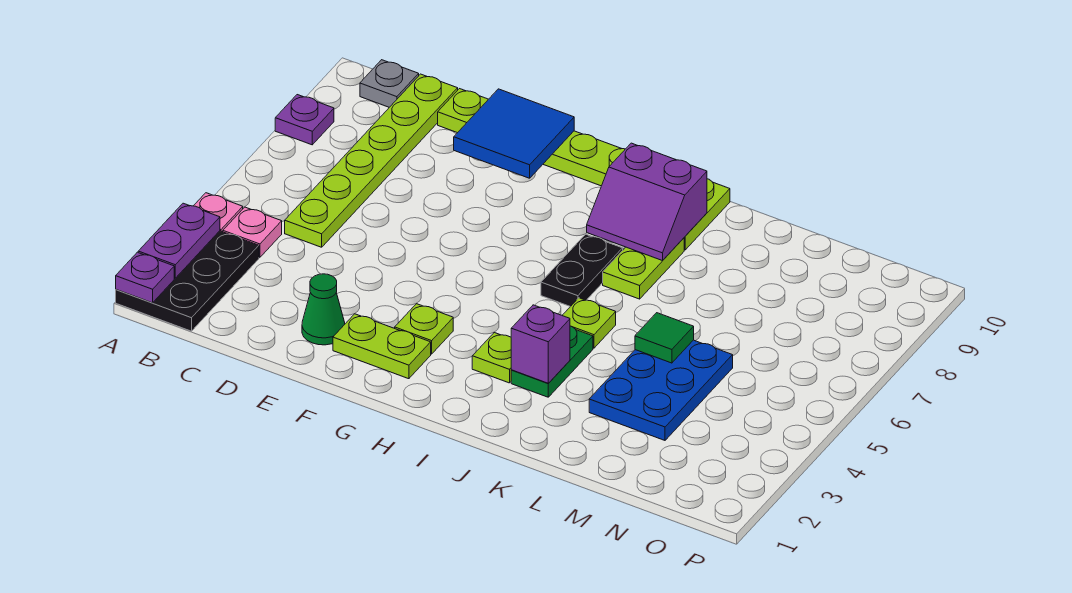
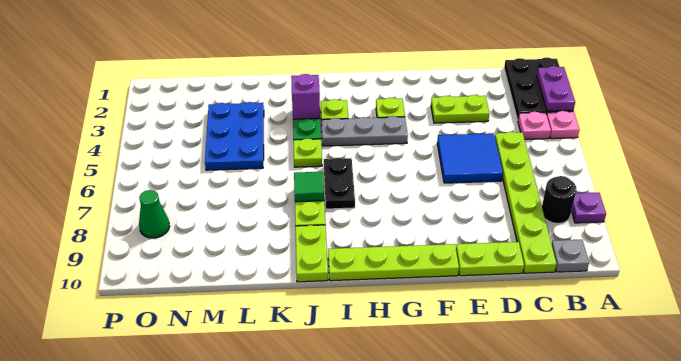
purple 1x1 plate [116,252,174,303] -> none
none -> black 1x1 round brick [542,176,577,224]
green 1x1 cone [302,274,345,345] -> green 1x1 cone moved to [139,190,170,238]
blue 2x2 tile [454,89,574,178] -> blue 2x2 tile moved to [437,133,503,183]
lime 1x2 plate [333,314,431,379] -> lime 1x2 plate moved to [431,95,489,123]
none -> grey 1x3 plate [321,116,408,146]
purple 2x2 slope [587,143,707,261] -> none
green 1x1 tile [635,313,694,363] -> green 1x1 tile moved to [294,172,324,202]

